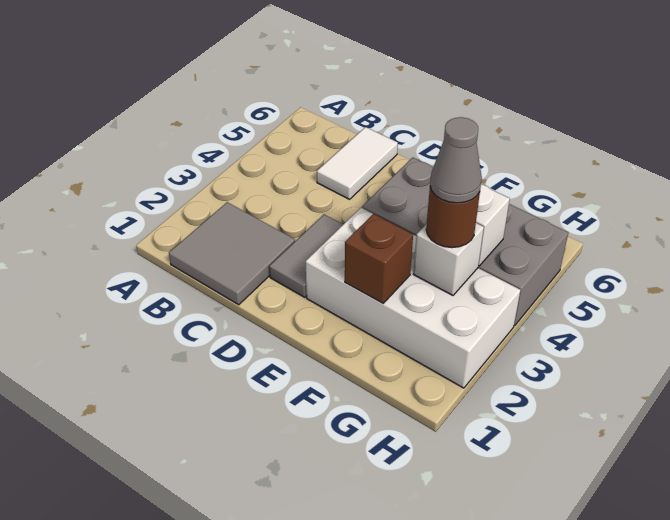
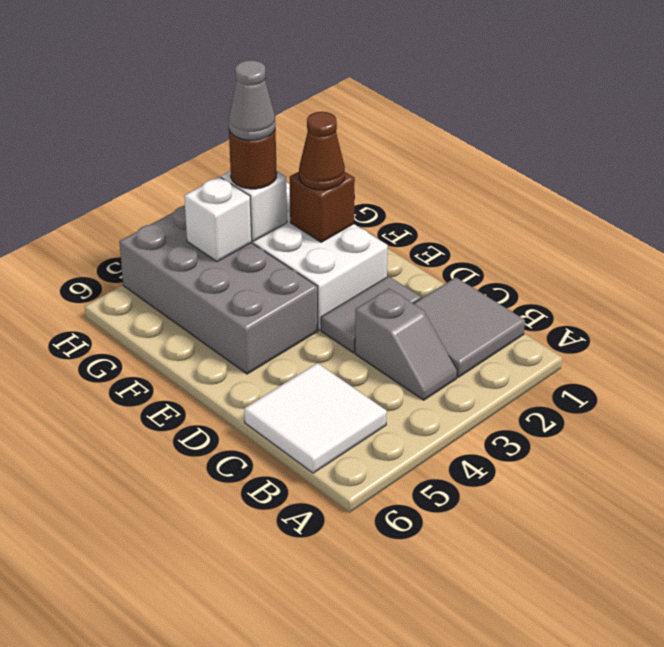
none -> grey 1x2 slope [355,288,457,400]
white 1x2 tile [317,127,398,199] -> white 2x2 tile [244,363,387,473]
none -> brown 1x1 cone [299,112,345,190]

